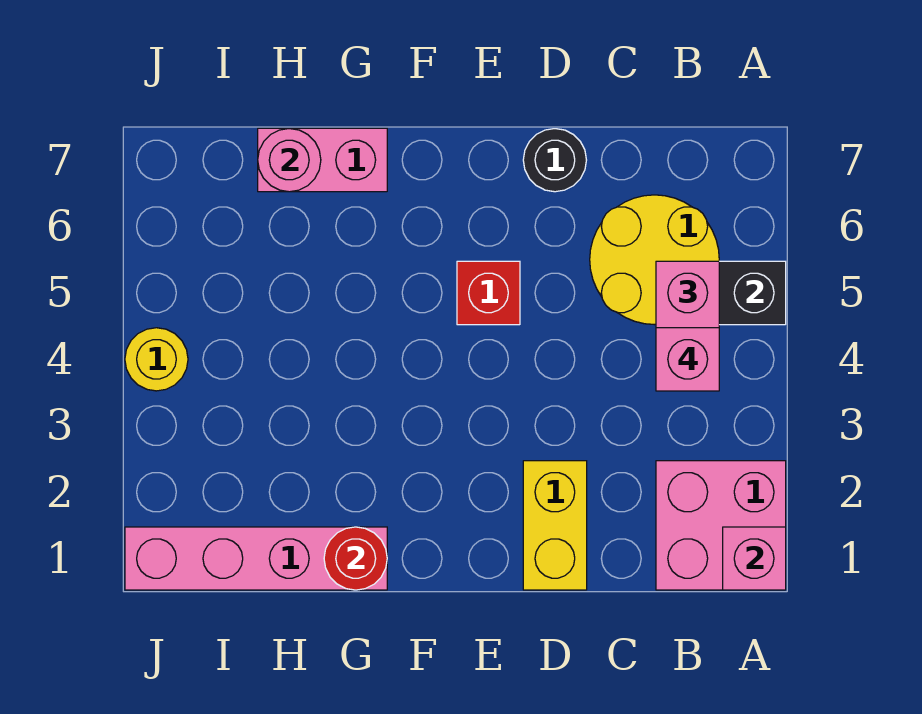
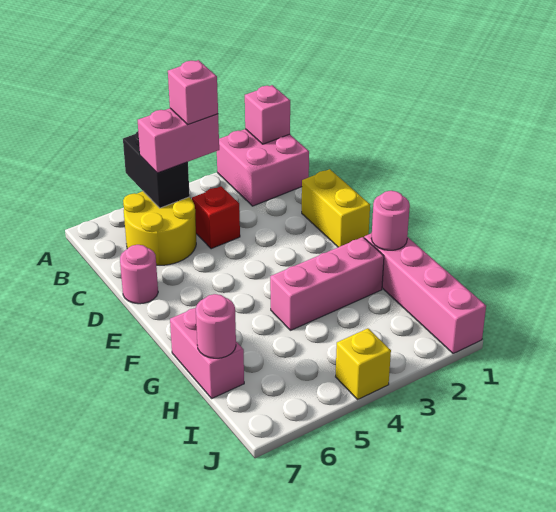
yellow 1x2 brick [523,461,587,590] -> yellow 1x2 brick turned to [302,169,370,247]
black 1x1 round brick [523,129,586,192] -> pink 1x1 round brick [120,245,158,304]
red 1x1 brick [457,261,520,325] -> red 1x1 brick moved to [192,186,240,249]
red 1x1 round brick [324,527,387,590] -> pink 1x1 round brick [371,191,410,250]
none -> pink 1x3 brick [270,237,384,330]
yellow 1x1 round brick [125,328,188,391] -> yellow 1x1 brick [336,328,391,399]

